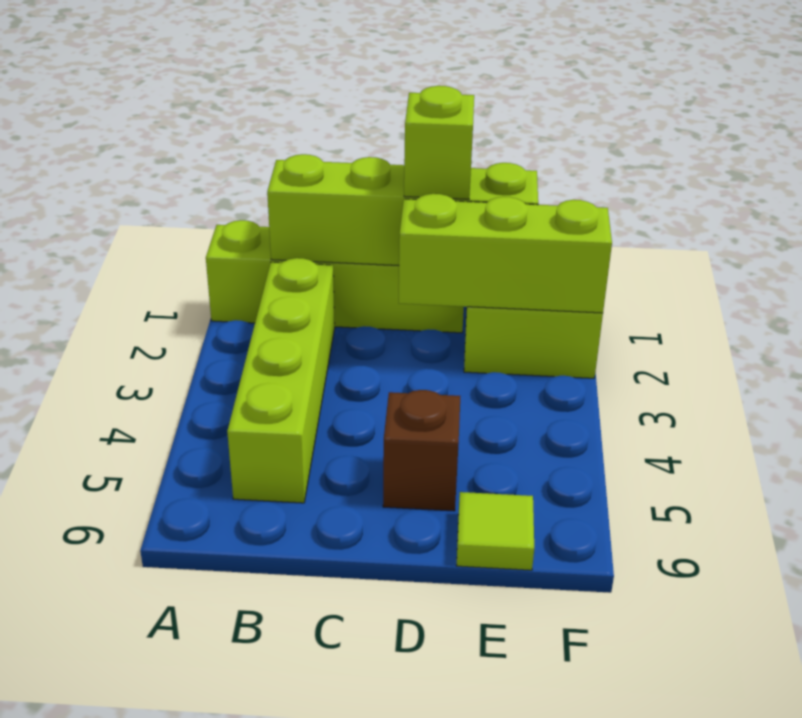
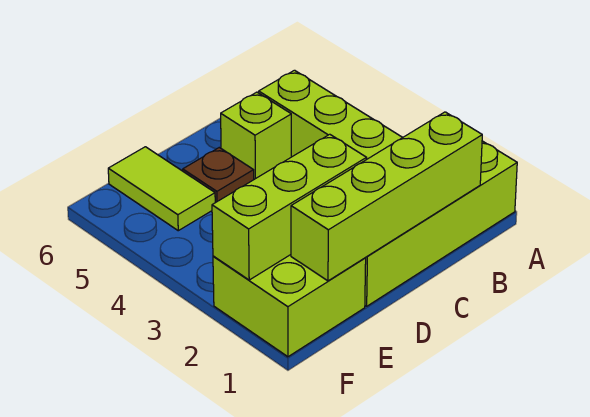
lime 1x1 brick [404,86,474,199] -> lime 1x1 brick moved to [221,92,291,179]
brown 1x1 brick [383,390,460,511] -> brown 1x1 plate [183,148,254,203]
lime 1x1 tile [457,492,534,570] -> lime 1x2 tile [108,147,215,231]

